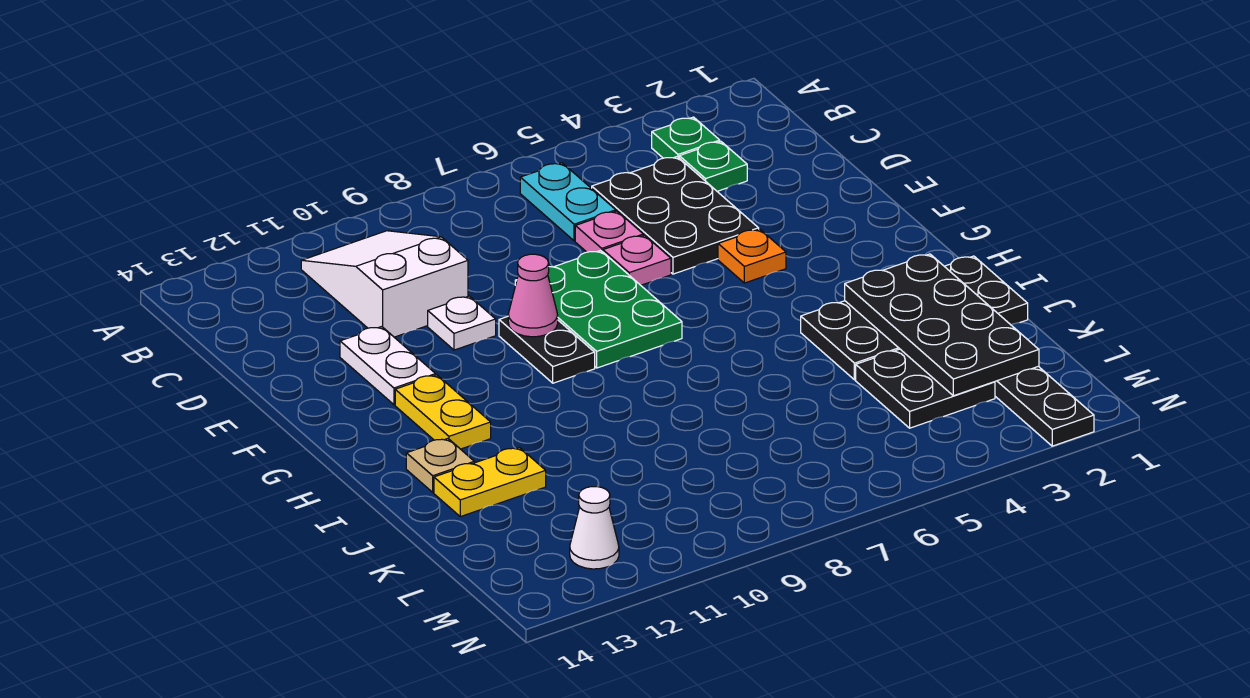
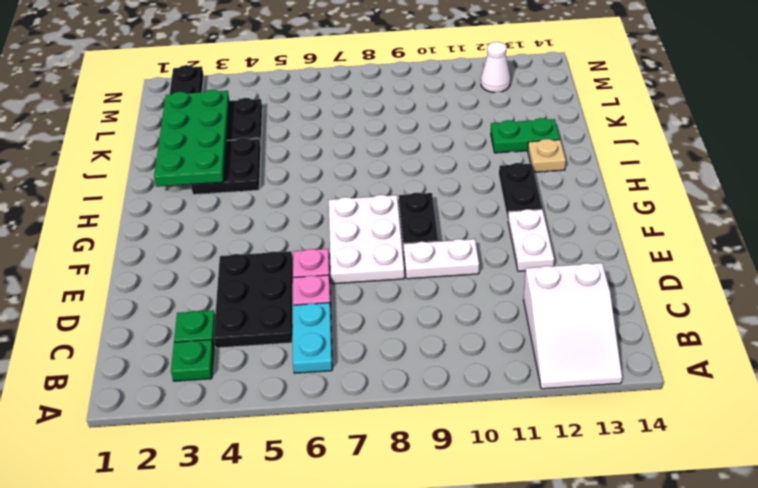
white 2x3 slope [301,231,468,337] -> white 2x3 slope moved to [524,263,622,389]
green 2x3 plate [515,251,682,368] -> white 2x3 plate [329,195,404,284]
white 1x1 plate [428,296,496,350] -> white 1x2 plate [404,239,479,279]
orange 1x1 plate [718,229,786,283] -> none
pink 1x1 cone [508,254,558,337] -> none
yellow 1x2 plate [395,375,491,449] -> black 1x2 plate [499,163,542,219]
black 2x4 plate [801,256,1028,380] -> black 2x2 plate [191,138,261,195]
black 2x4 plate [845,254,1039,396] -> green 2x4 plate [154,90,229,187]
yellow 1x2 plate [434,447,546,517] -> green 1x2 plate [491,118,560,153]

